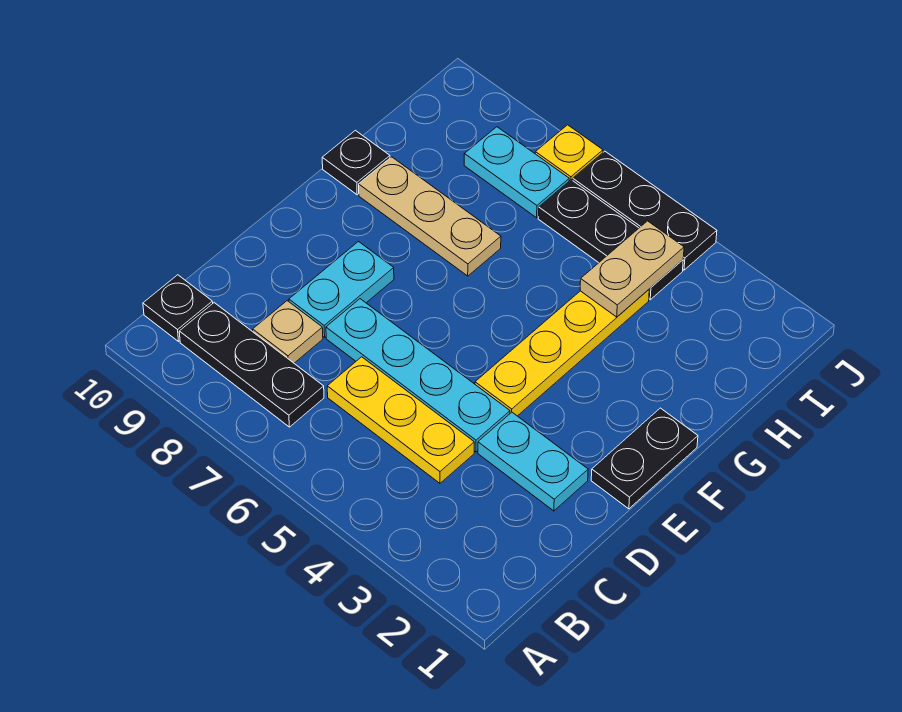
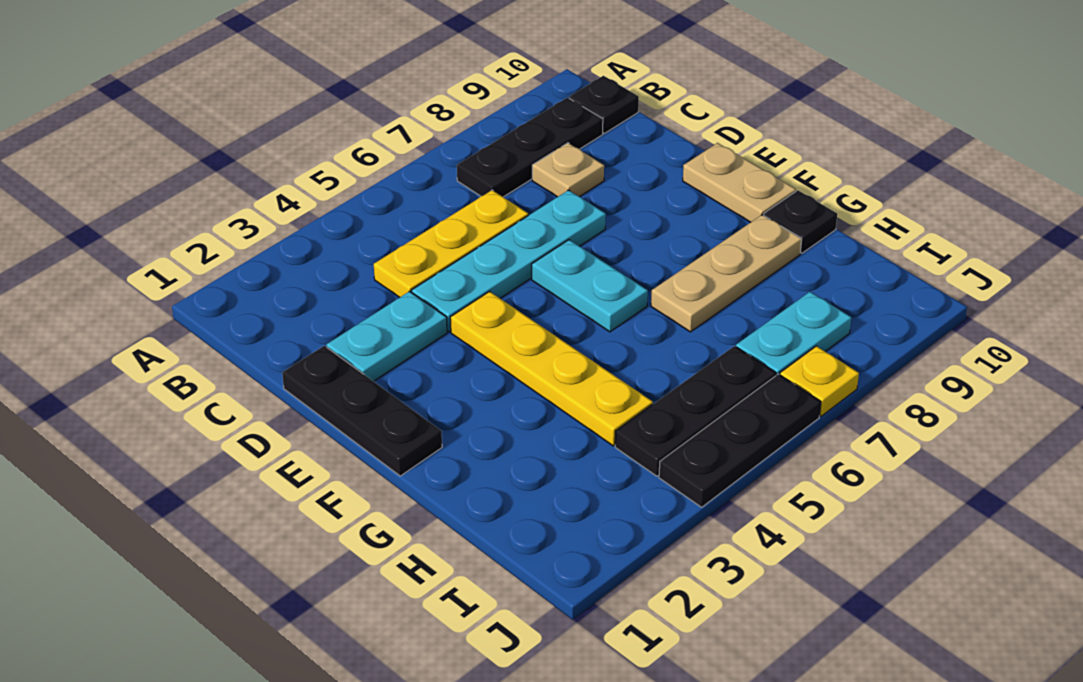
cyan 1x2 plate [289,242,394,337] -> cyan 1x2 plate moved to [532,240,648,332]
black 1x2 plate [591,408,698,509] -> black 1x3 plate [282,346,442,476]
tan 1x2 plate [580,221,684,317] -> tan 1x2 plate moved to [683,143,796,222]

